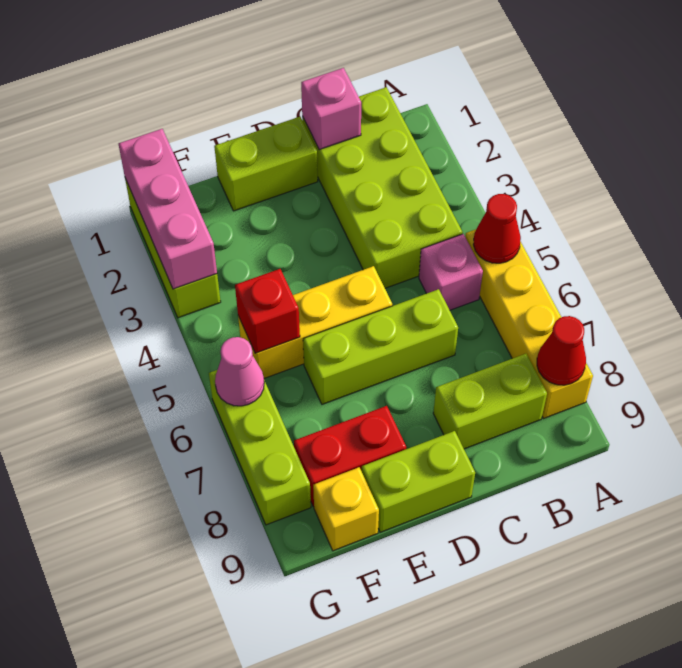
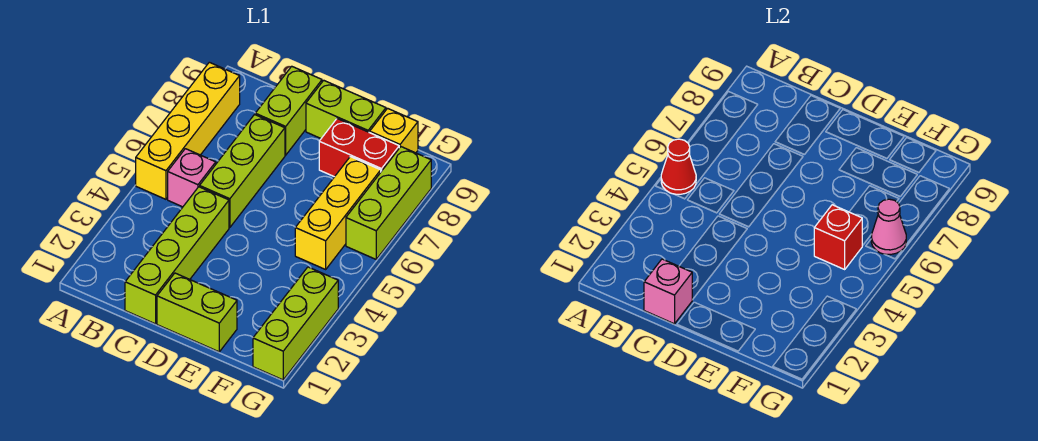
red 1x1 cone [537,316,586,385] -> none
lime 2x4 brick [302,87,463,288] -> lime 1x4 brick [125,187,229,324]
lime 1x2 brick [433,354,547,449] -> lime 1x2 brick turned to [255,66,322,155]
lime 1x3 brick [303,289,458,404] -> lime 1x3 brick turned to [200,115,285,227]
yellow 1x3 brick [238,266,392,378] -> yellow 1x3 brick turned to [295,157,381,269]
pink 1x3 brick [119,129,217,289] -> none

